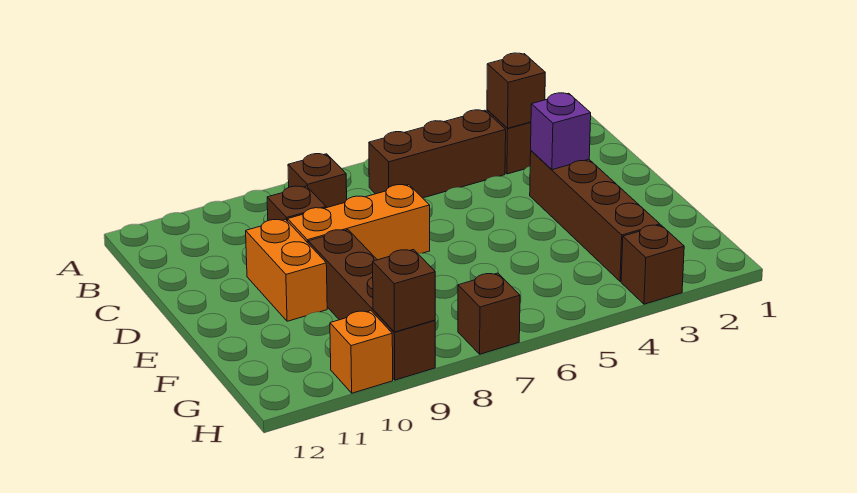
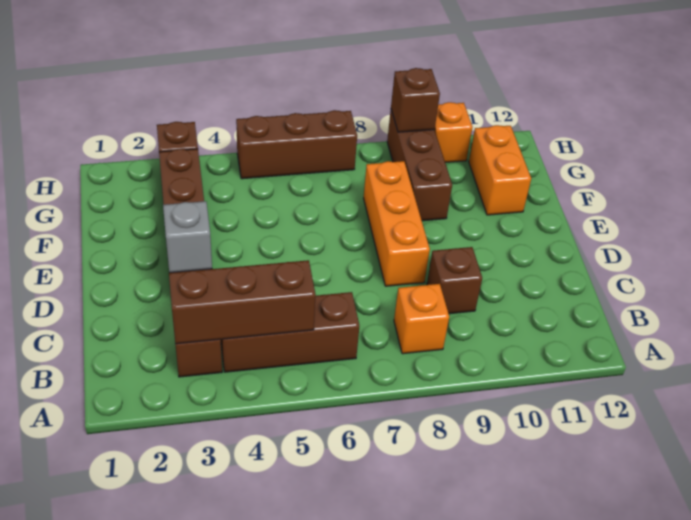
brown 1x1 brick [487,53,545,128] -> brown 1x3 brick [169,260,316,344]
brown 1x1 brick [288,154,347,208] -> orange 1x1 brick [394,284,449,354]
purple 1x1 brick [531,93,591,170] -> grey 1x1 brick [163,201,212,273]
orange 1x3 brick [288,185,430,260] -> orange 1x3 brick turned to [364,161,430,286]
orange 1x2 brick [246,219,327,321] -> orange 1x2 brick moved to [469,125,531,215]
brown 1x4 brick [308,230,435,380] -> brown 1x3 brick [387,110,452,221]
brown 1x1 brick [458,273,520,354] -> brown 1x3 brick [236,110,357,179]

